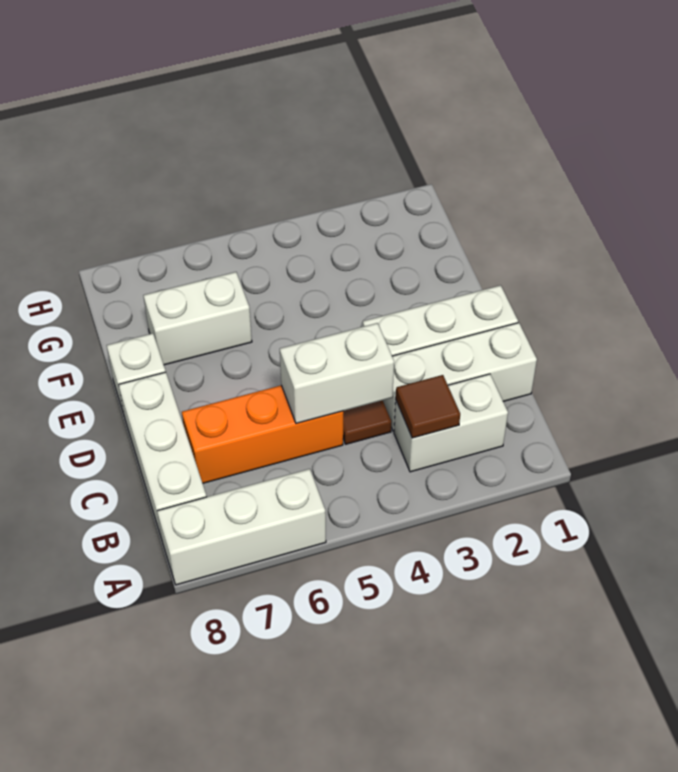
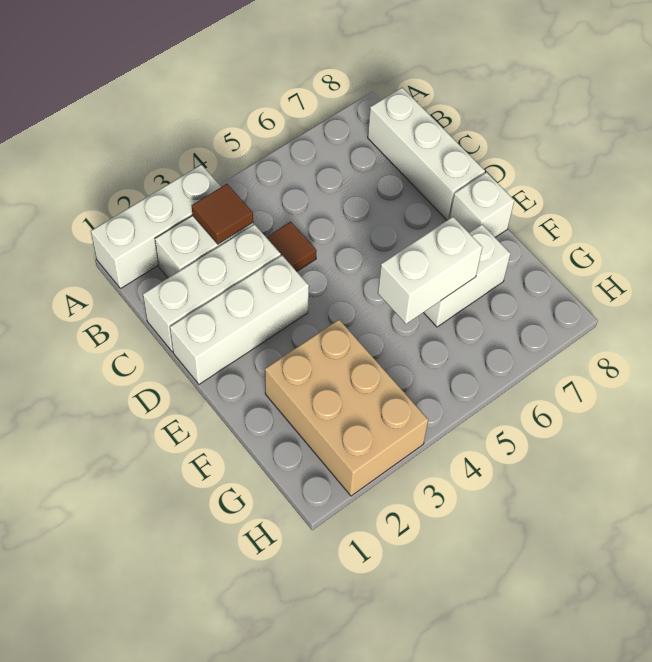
white 1x3 brick [157,469,326,585] -> white 1x3 brick moved to [91,165,221,289]
white 1x2 brick [280,323,394,424] -> white 1x2 brick moved to [378,217,482,324]
orange 1x3 brick [182,385,343,483] -> none
none -> tan 2x3 brick [265,320,428,496]

